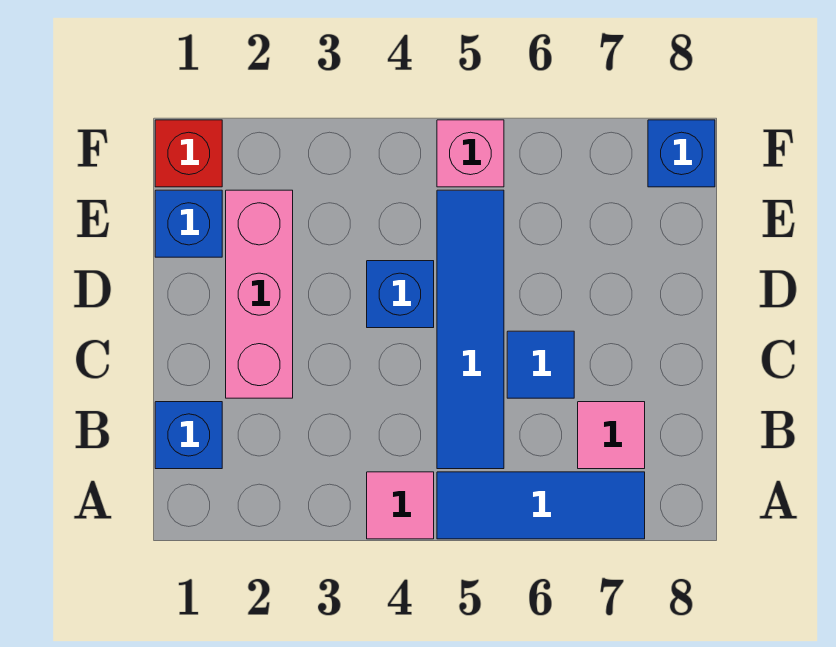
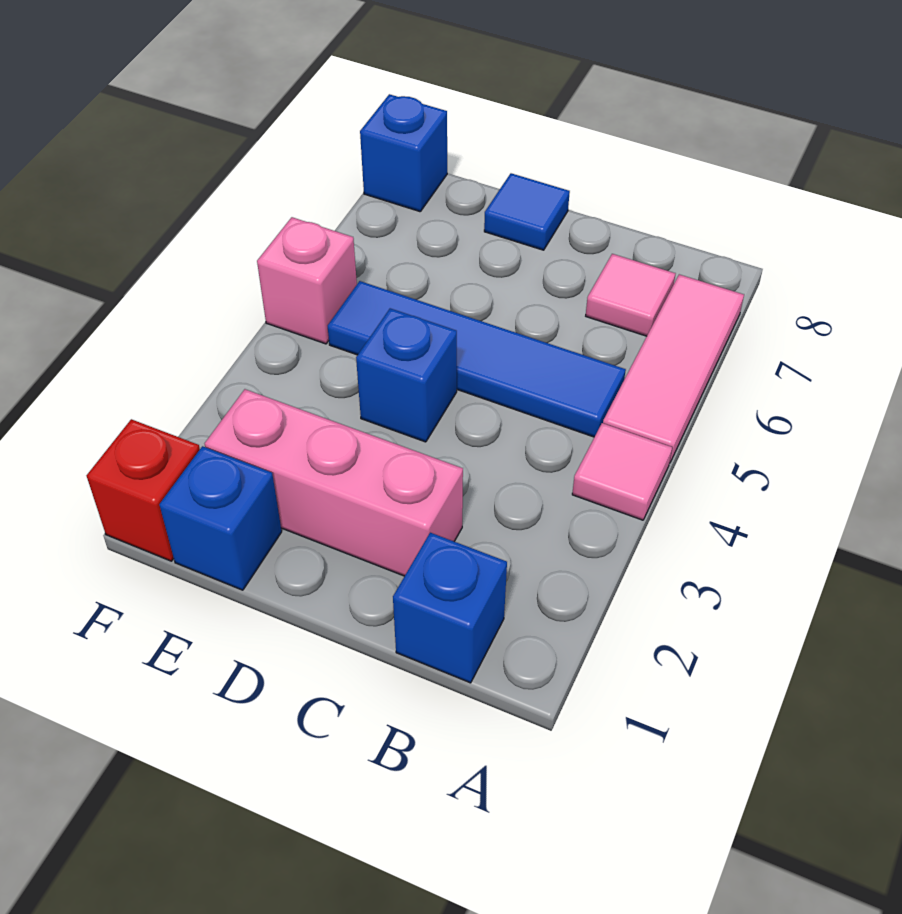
blue 1x3 tile [437,472,645,539] -> pink 1x3 tile [603,274,744,463]
blue 1x1 tile [507,331,574,398] -> blue 1x1 tile moved to [484,173,570,250]

